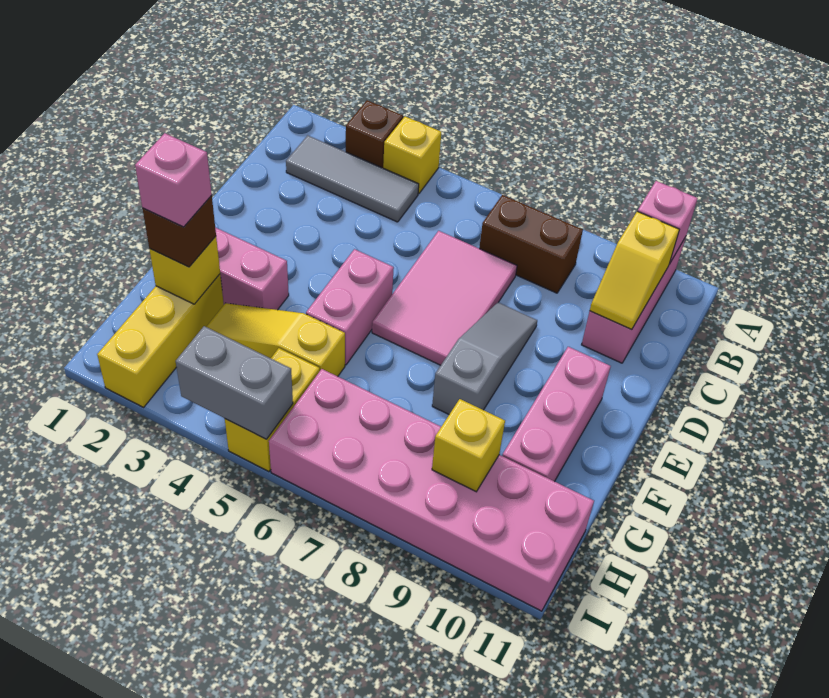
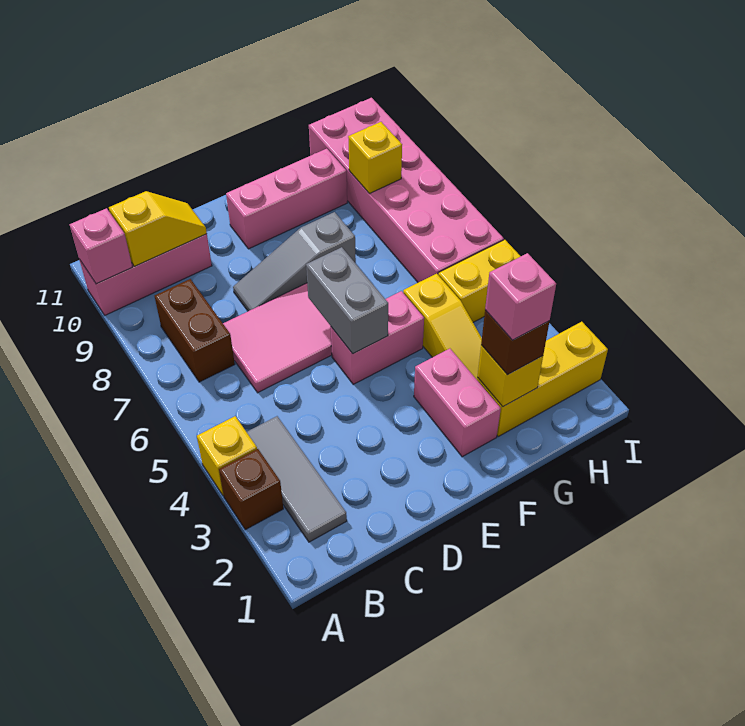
grey 1x2 brick [176,326,293,439] -> grey 1x2 brick moved to [306,247,388,354]

